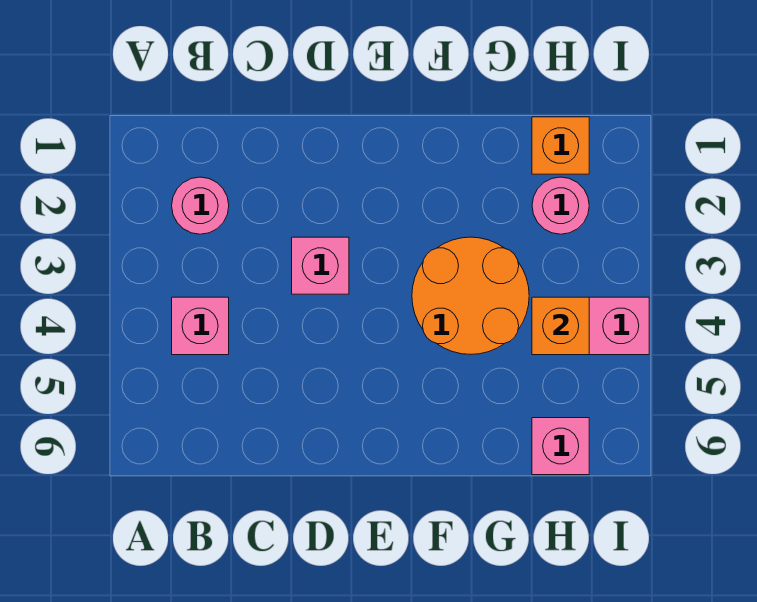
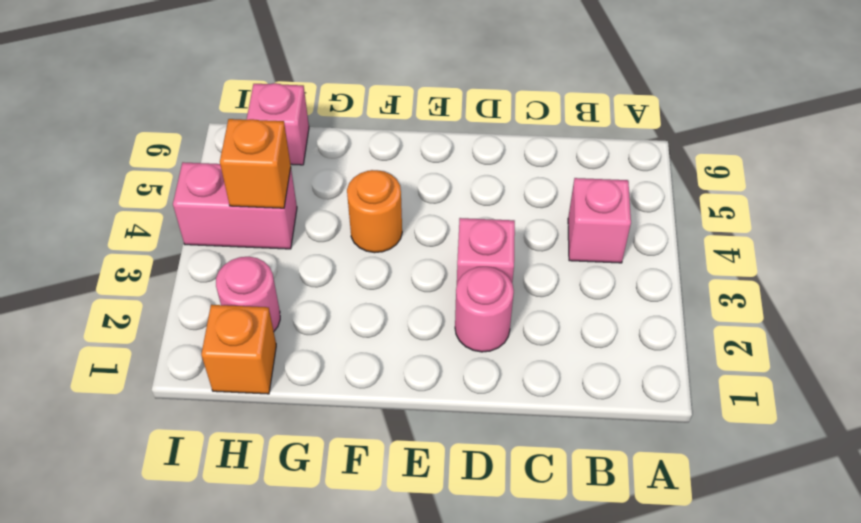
pink 1x1 round brick [172,177,229,234] -> pink 1x1 round brick moved to [455,267,514,352]
orange 2x2 round brick [412,237,529,355] -> orange 1x1 round brick [347,170,402,253]

